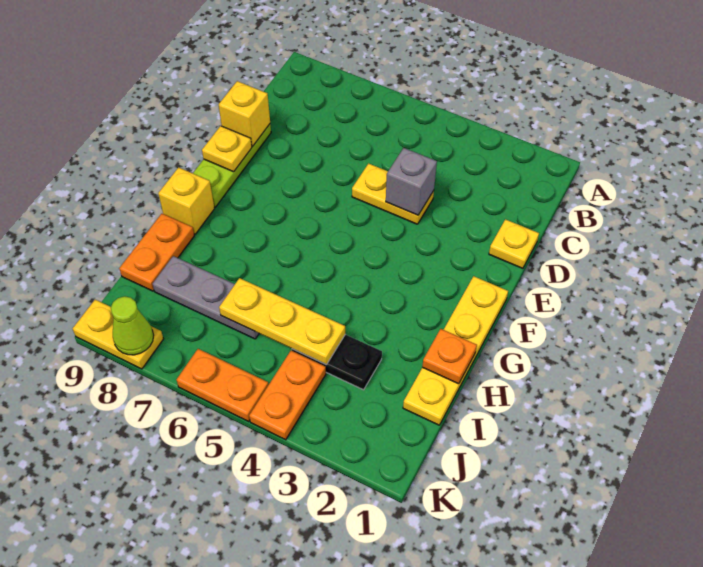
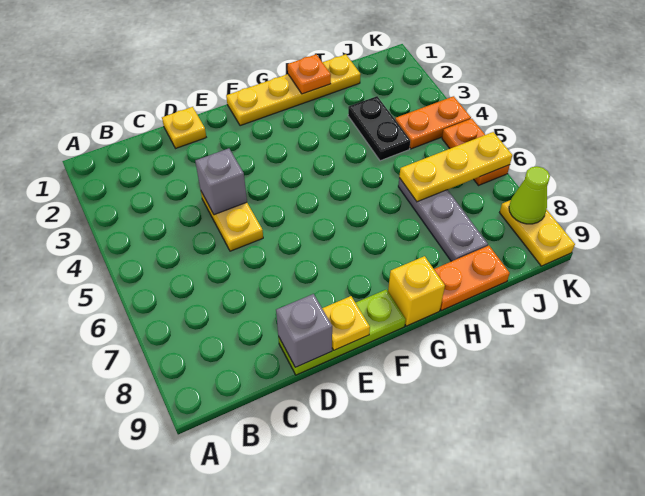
yellow 1x1 brick [219,81,270,146] -> grey 1x1 brick [276,294,332,367]
yellow 1x3 plate [219,278,345,365] -> yellow 1x3 plate turned to [399,132,512,202]

